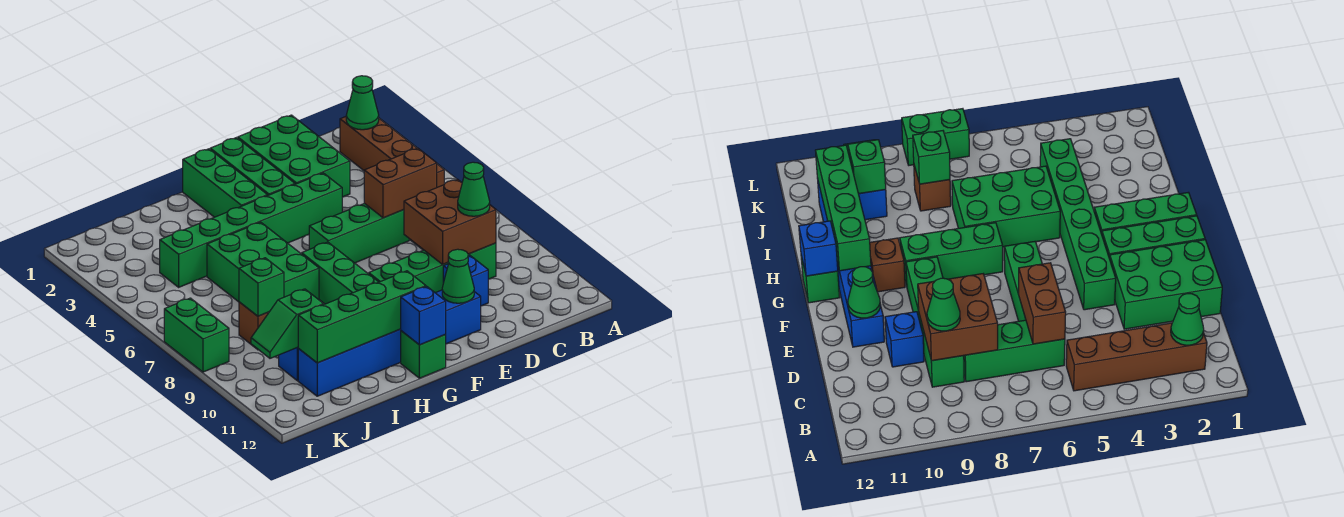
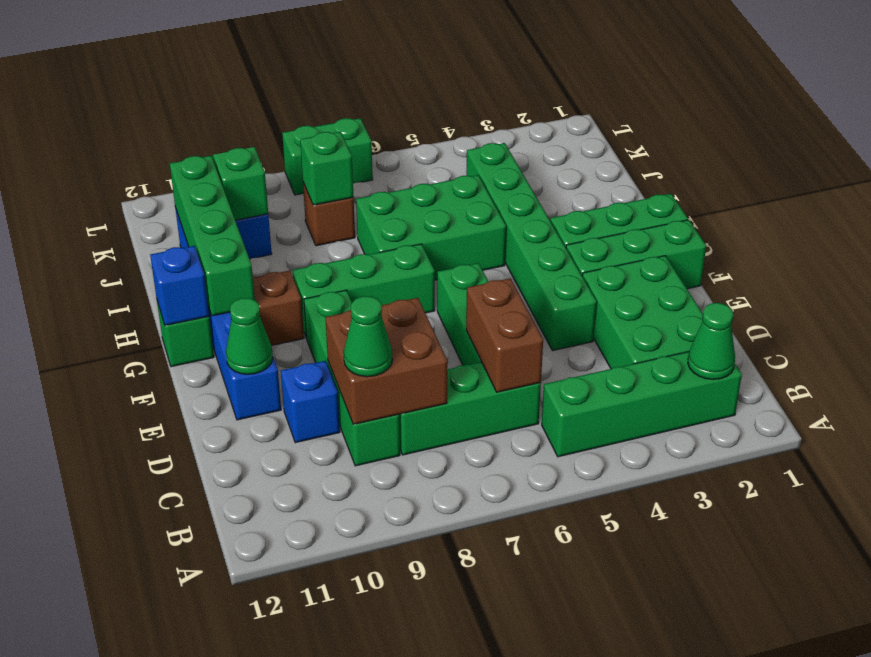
brown 1x4 brick [340,117,444,187] -> green 1x4 brick [542,352,742,457]
green 2x3 brick [238,115,350,197] -> green 2x3 brick turned to [582,256,703,369]

